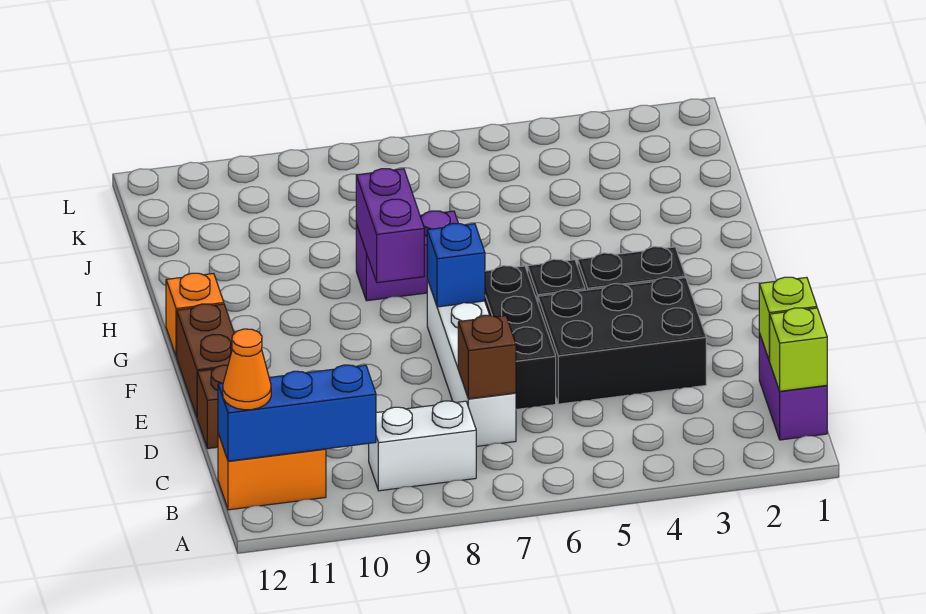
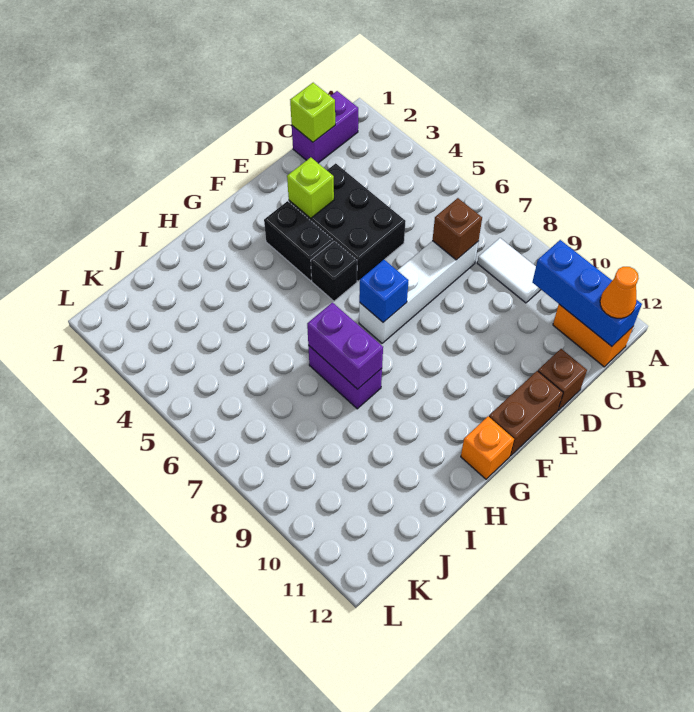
lime 1x1 brick [769,308,827,391] -> lime 1x1 brick moved to [287,157,334,218]
white 1x2 brick [369,401,476,491] -> white 1x2 tile [477,238,541,303]
black 1x3 brick [485,266,556,409] -> none
purple 1x2 brick [356,169,424,283] -> purple 1x2 brick turned to [307,303,383,389]

